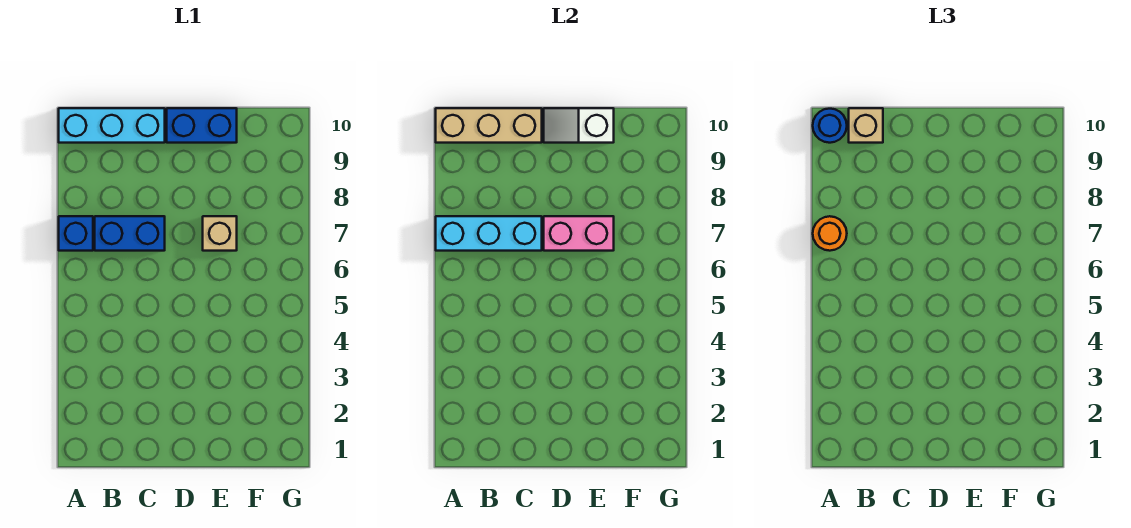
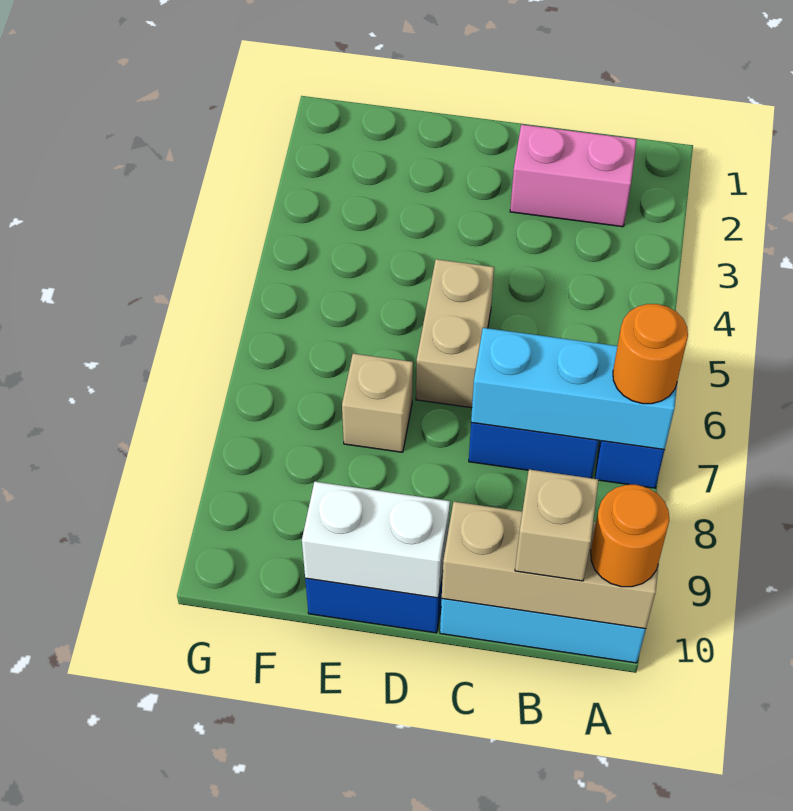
blue 1x1 round brick [813,109,847,143] -> orange 1x1 round brick [591,485,669,587]
none -> tan 1x2 brick [416,259,494,408]
pink 1x2 brick [544,216,614,251] -> pink 1x2 brick moved to [510,125,637,227]
white 1x2 slope [544,108,614,143] -> white 1x2 brick [302,482,450,598]

